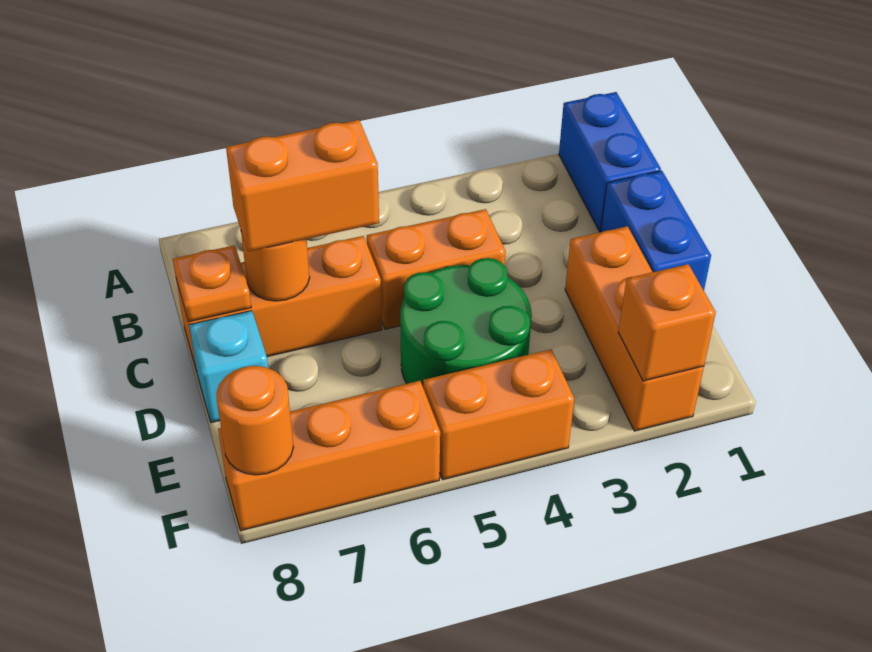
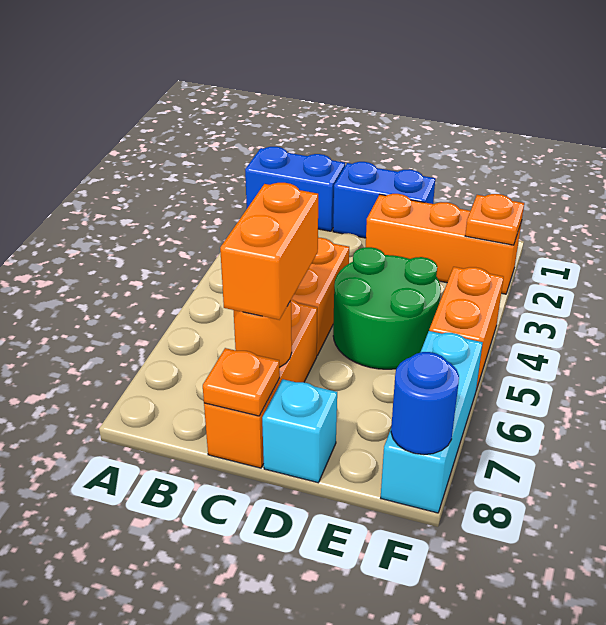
orange 1x1 brick [618,264,716,381] -> orange 1x1 plate [465,194,524,245]
orange 1x3 brick [218,381,440,531] -> cyan 1x3 brick [381,331,483,513]
orange 1x1 round brick [216,366,293,475] -> blue 1x1 round brick [391,352,459,455]

